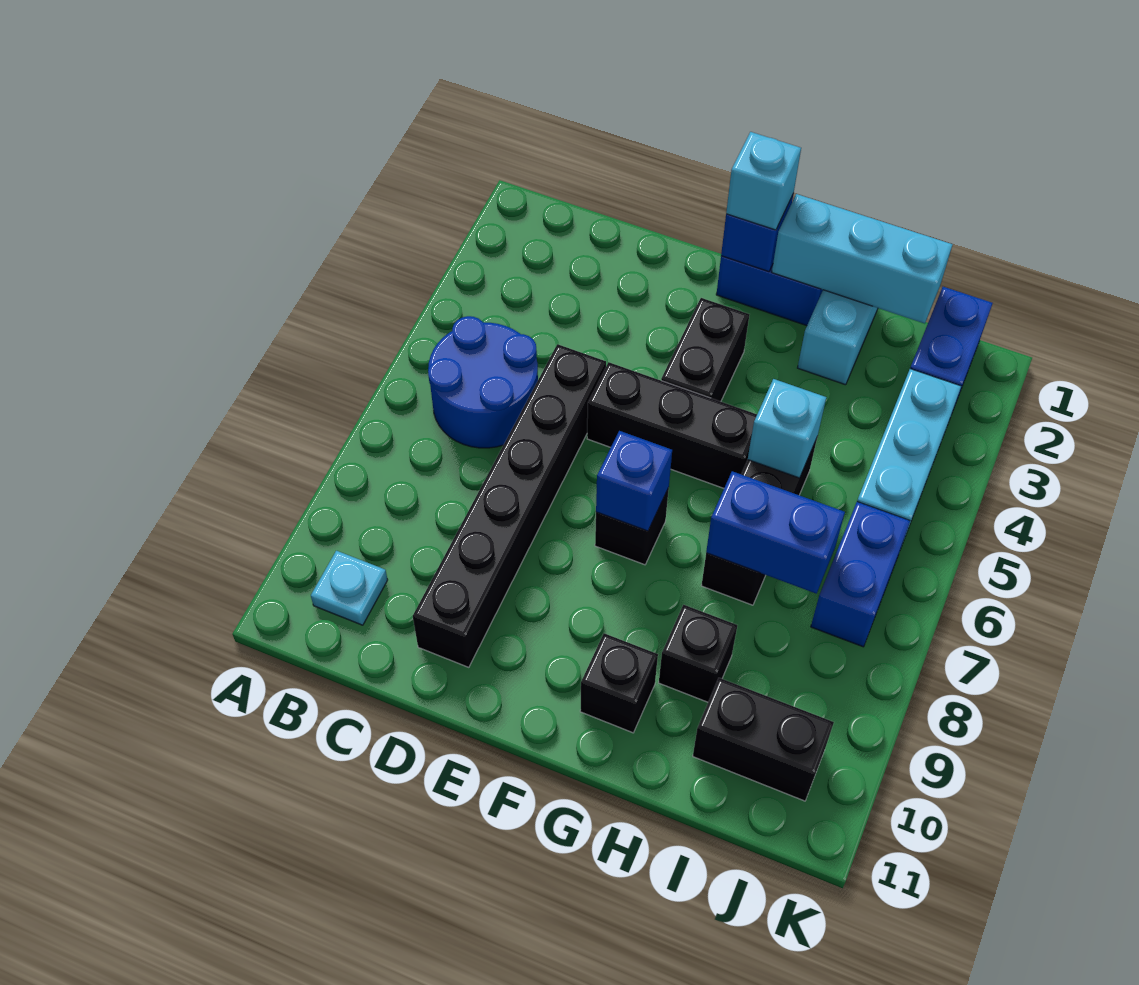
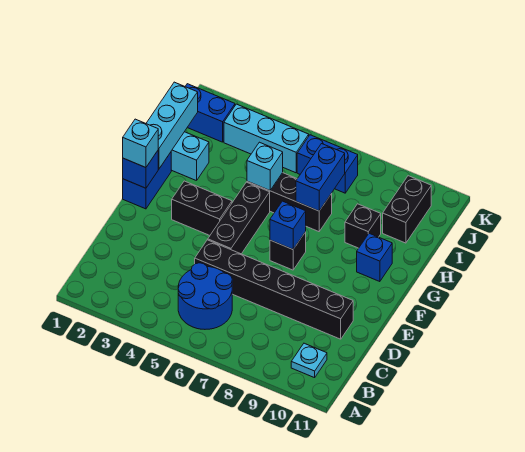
black 1x1 brick [580,633,658,733] -> blue 1x1 brick [357,233,392,282]

